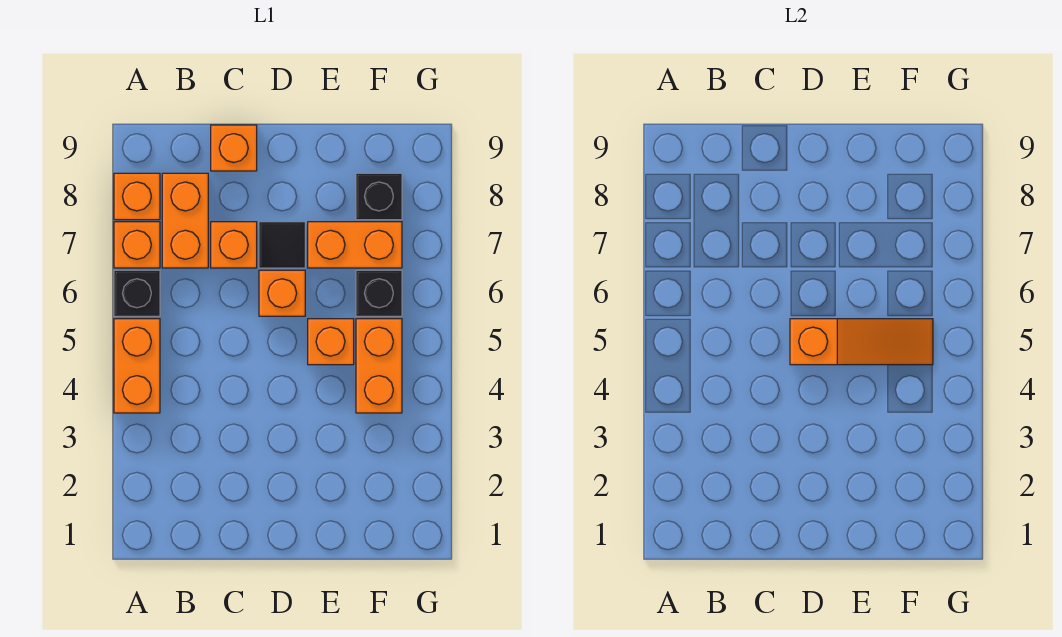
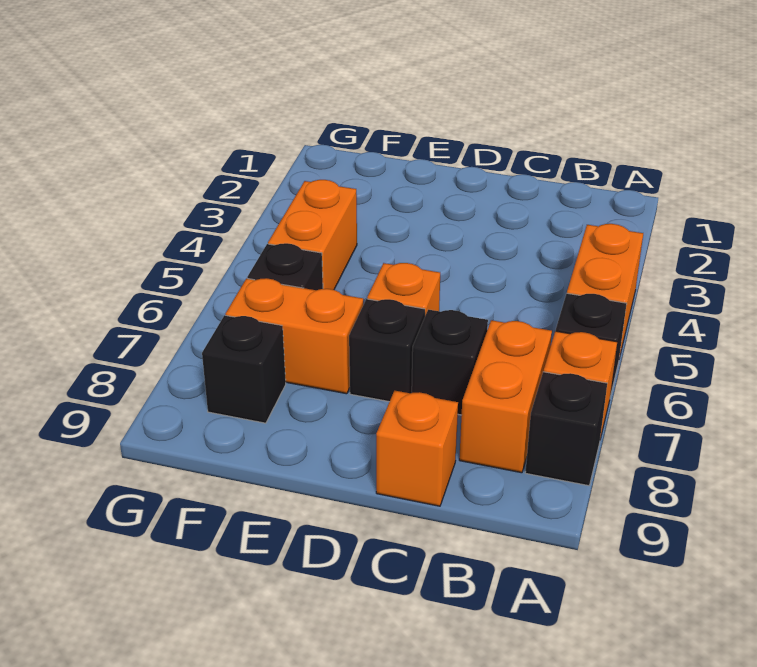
orange 1x1 brick [114,173,160,220] -> black 1x1 brick [525,372,607,486]
orange 1x1 brick [211,222,257,268] -> black 1x1 brick [412,310,488,415]
orange 1x3 slope [790,319,933,365] -> none
black 1x1 tile [259,222,305,268] -> black 1x1 brick [349,299,425,402]
orange 1x1 brick [308,319,354,365] -> none

